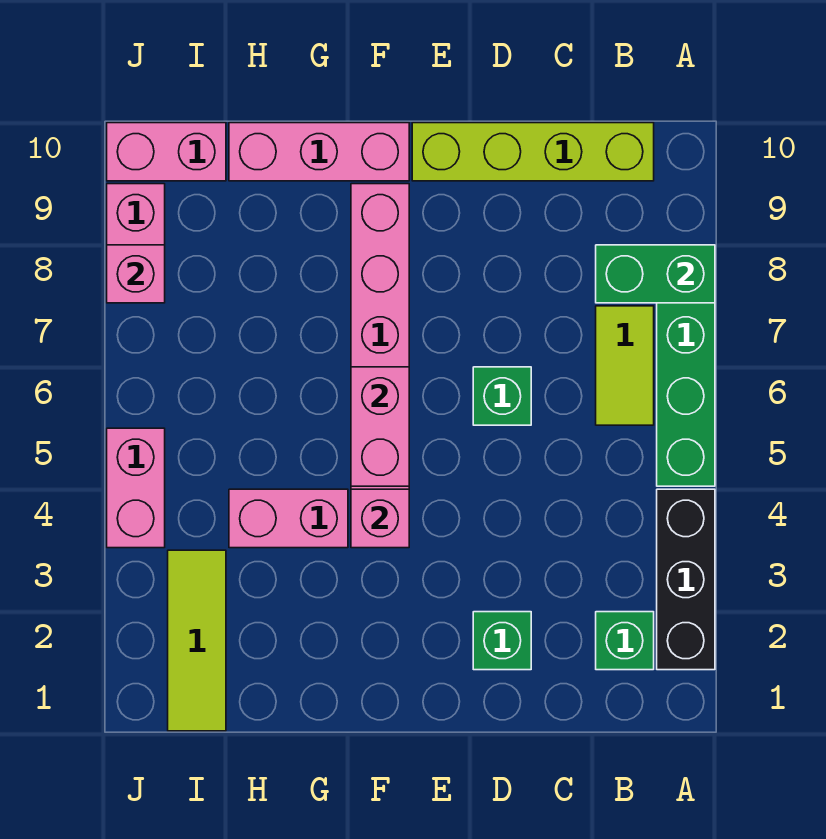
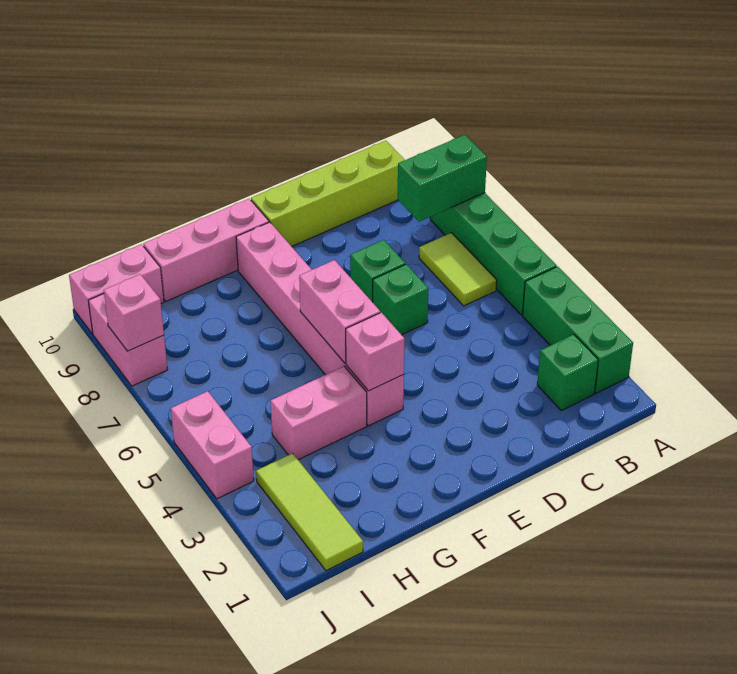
black 1x3 brick [657,489,715,670] -> green 1x3 brick [523,266,633,393]
green 1x1 brick [473,612,531,670] -> green 1x1 brick moved to [350,240,405,302]

